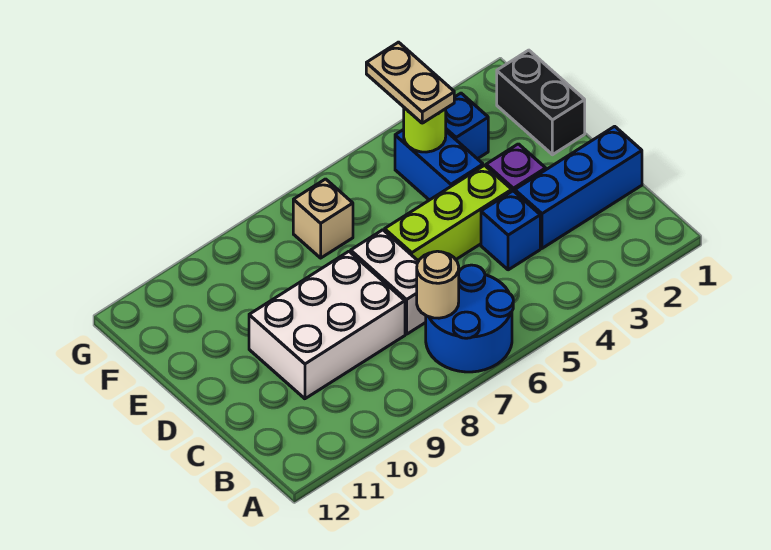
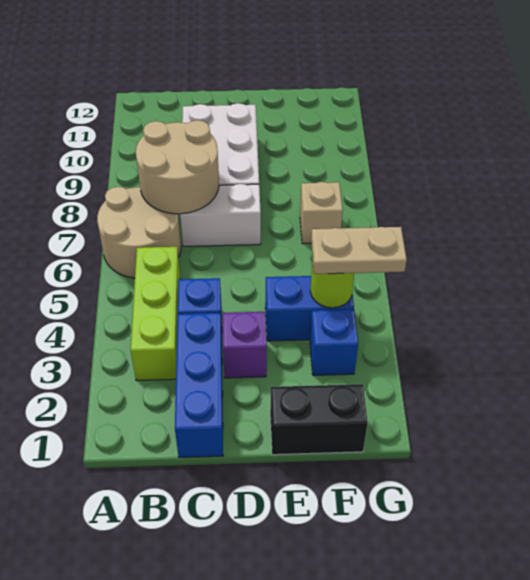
blue 2x2 round brick [426,265,513,372] -> tan 2x2 round brick [97,187,181,278]
tan 1x1 round brick [417,251,459,318] -> tan 2x2 round brick [136,120,219,214]
lime 1x3 brick [385,165,512,261] -> lime 1x3 brick moved to [131,247,180,381]

